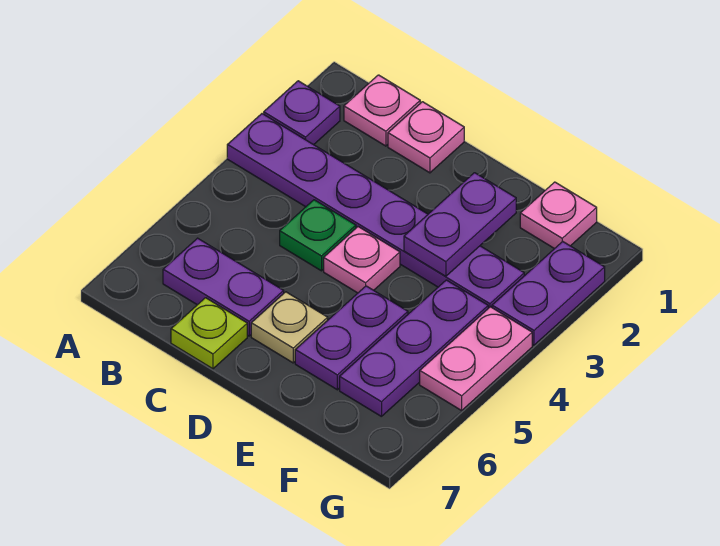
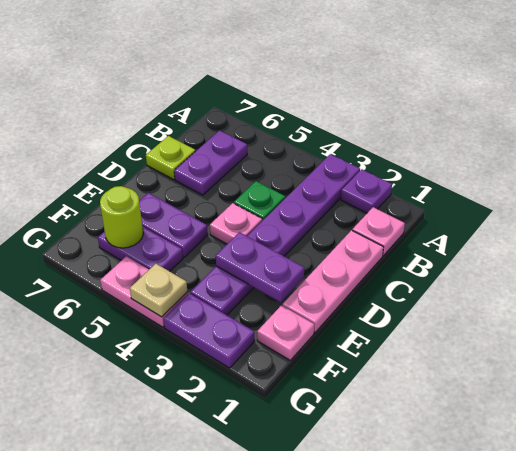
pink 1x1 plate [388,102,464,173] -> pink 1x3 plate [283,230,383,332]
tan 1x1 plate [251,292,328,363] -> tan 1x1 plate moved to [130,264,187,317]
purple 1x3 plate [340,280,488,417] -> purple 1x2 plate [98,227,183,271]
none -> lime 1x1 round brick [100,186,143,248]

